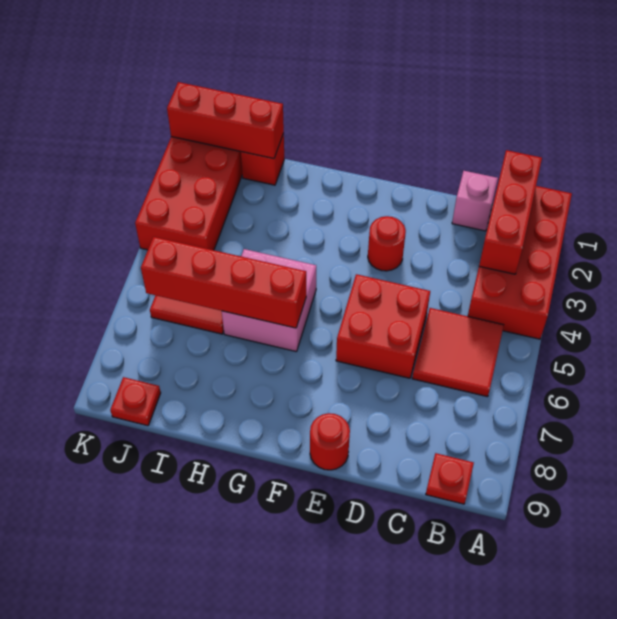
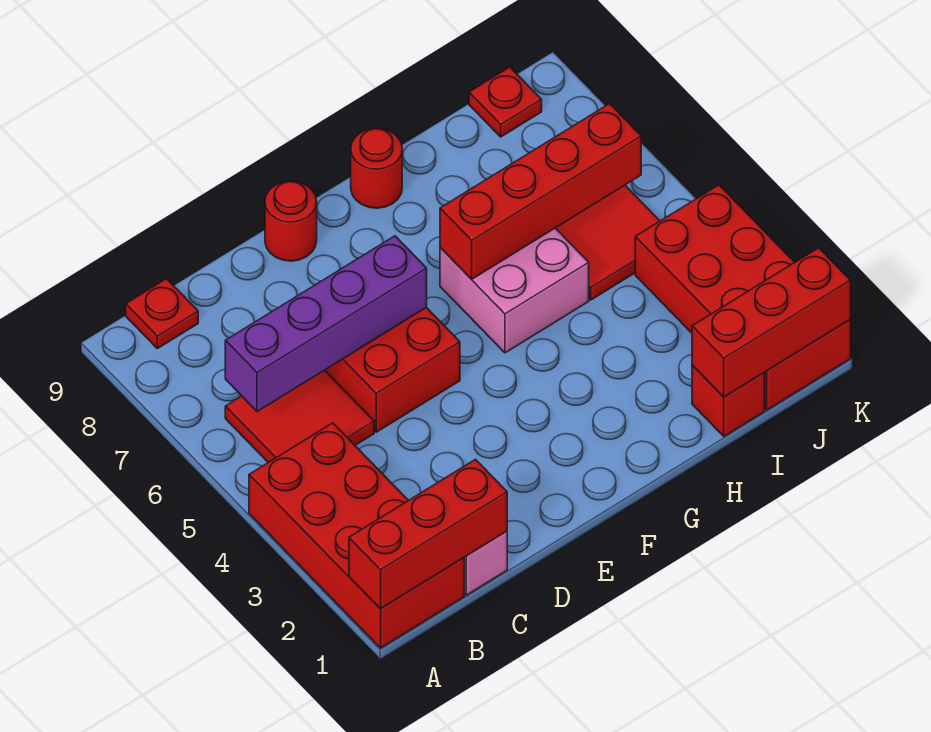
red 1x3 brick [479,150,542,274] -> red 1x3 brick turned to [349,459,507,609]
none -> purple 1x4 brick [225,236,427,412]
red 1x1 round brick [368,216,406,271] -> red 1x1 round brick moved to [351,128,402,208]

